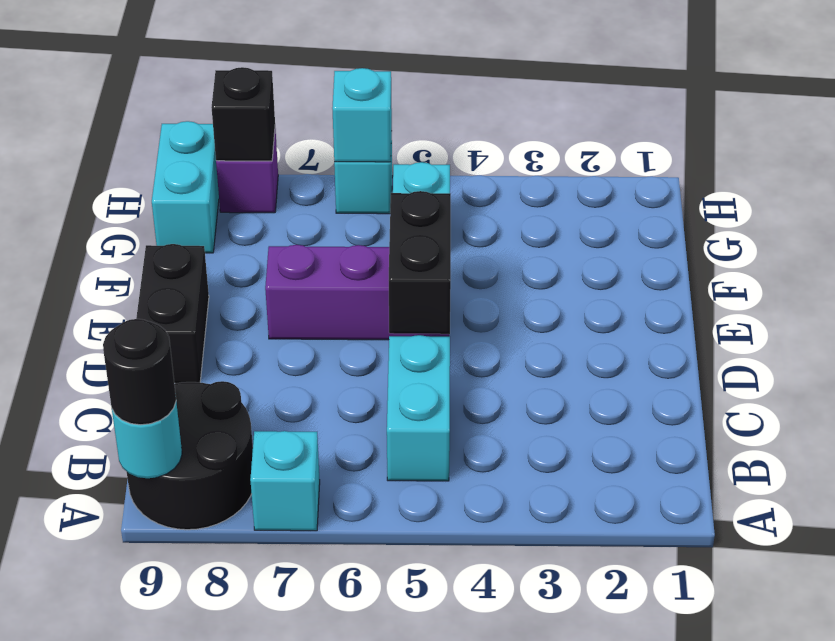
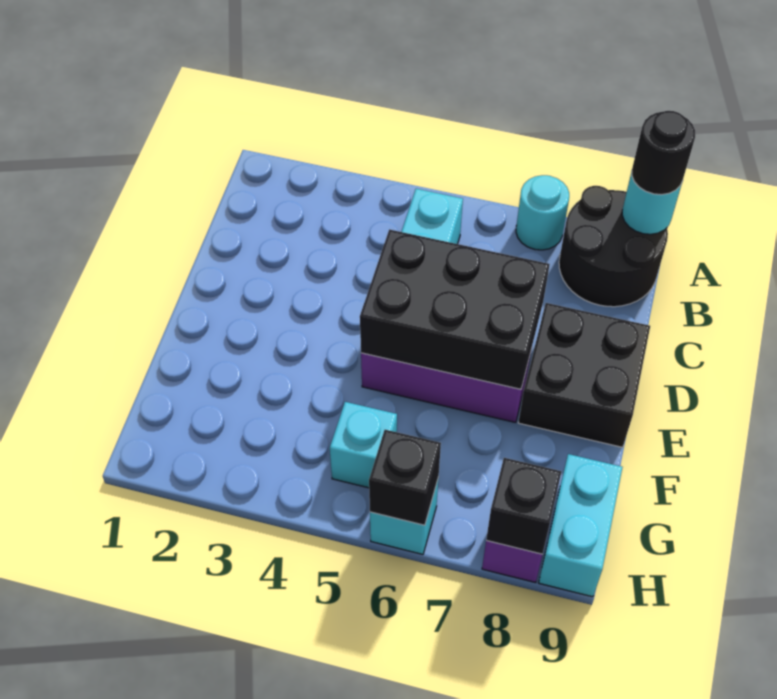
cyan 1x1 brick [250,431,320,531] -> cyan 1x1 round brick [516,175,569,250]
black 1x2 brick [389,191,451,334] -> black 2x3 brick [360,229,550,389]
black 1x2 brick [136,244,209,383] -> black 2x2 brick [518,303,650,447]
cyan 1x1 brick [332,68,392,162] -> black 1x1 brick [369,430,441,525]

